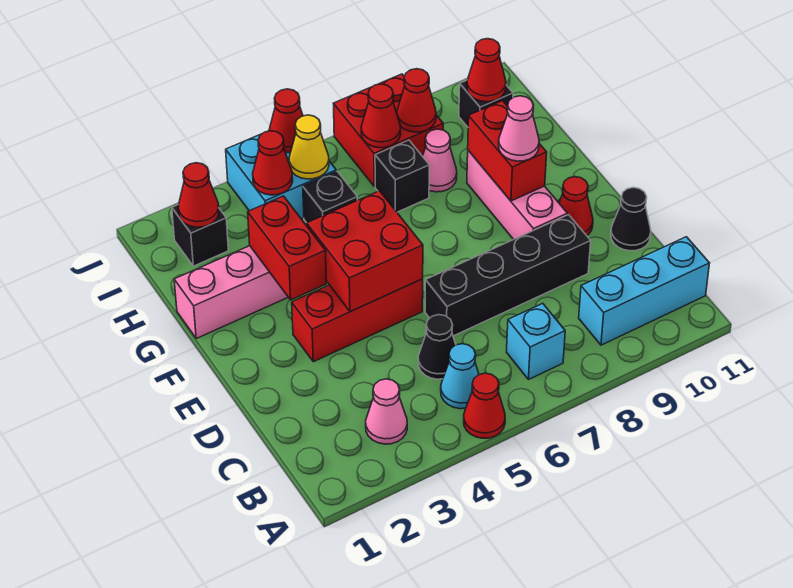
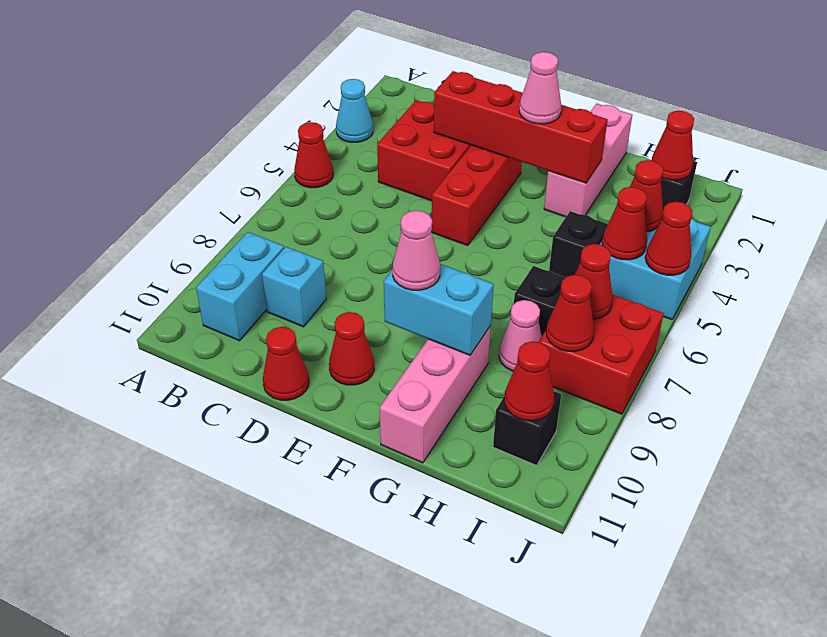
pink 1x1 cone [366,379,407,444] -> pink 1x1 cone moved to [519,52,561,124]
cyan 1x1 cone [441,344,479,409] -> cyan 1x1 cone moved to [336,79,373,142]
cyan 1x1 brick [507,303,565,380] -> cyan 1x1 brick moved to [262,247,326,327]
cyan 1x3 brick [579,237,710,345] -> cyan 1x2 brick [196,232,284,341]
black 1x1 cone [418,315,456,379] -> none
black 1x4 brick [425,215,591,336] -> none
black 1x1 cone [611,187,651,251] -> red 1x1 cone [263,327,309,400]
red 2x2 brick [307,191,423,312] -> red 2x2 brick moved to [377,100,471,201]
pink 1x3 brick [467,150,567,239] -> pink 1x3 brick turned to [380,326,491,463]
red 1x2 brick [248,196,326,300] -> red 1x4 brick [434,71,608,183]
red 1x2 brick [468,101,547,201] -> cyan 1x2 brick [384,264,494,355]
yellow 1x1 cone [289,115,329,179] -> red 1x1 cone [602,187,647,260]

